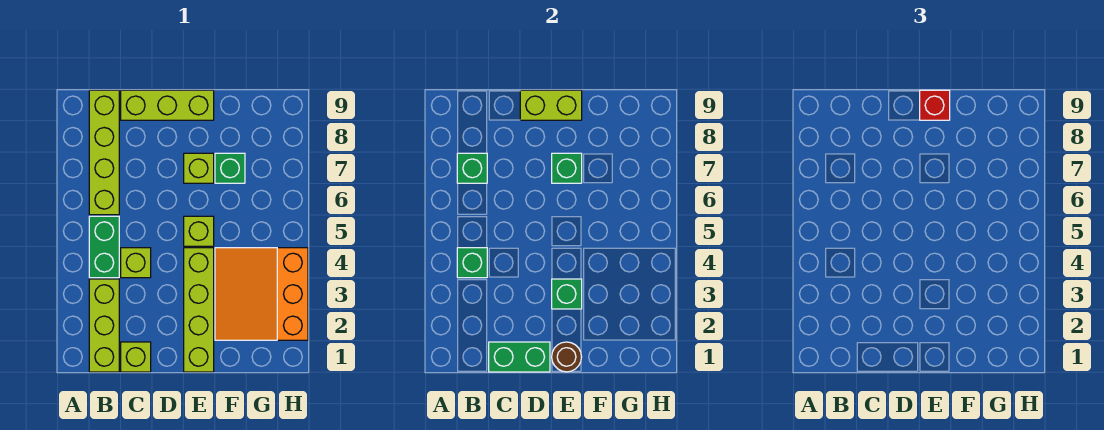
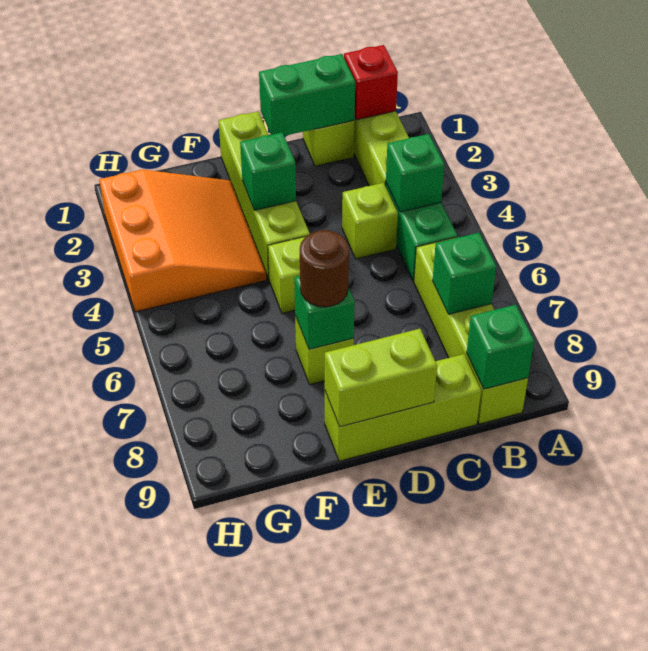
brown 1x1 round brick [552,342,581,372] -> brown 1x1 round brick moved to [300,230,349,307]
red 1x1 brick [920,90,950,120] -> red 1x1 brick moved to [344,45,398,120]
green 1x1 brick [215,153,245,183] -> green 1x1 brick moved to [467,305,534,389]

